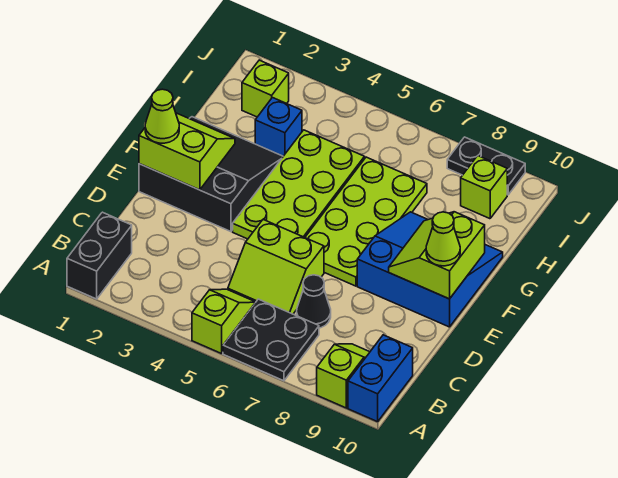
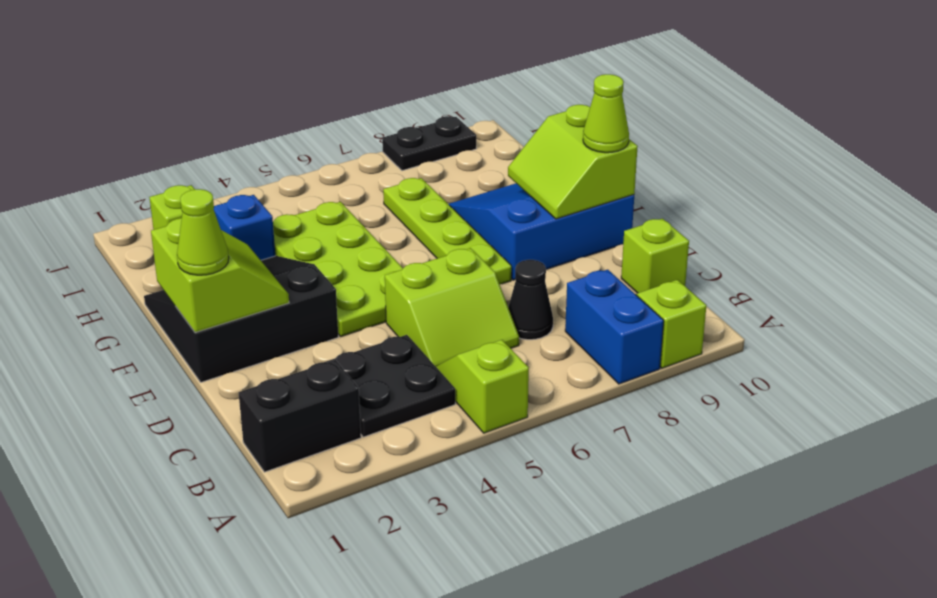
black 1x2 brick [67,212,132,299] -> black 1x2 brick turned to [239,360,361,472]
black 2x2 plate [223,299,319,381] -> black 2x2 plate moved to [326,335,455,437]
blue 1x2 brick [348,335,413,422] -> blue 1x2 brick moved to [565,270,664,384]
lime 2x2 slope [139,113,235,190] -> lime 2x2 slope turned to [151,218,289,333]
lime 2x4 plate [305,157,427,286] -> lime 1x4 plate [383,178,511,284]
lime 1x1 brick [461,156,507,219] -> lime 1x1 brick moved to [621,219,689,293]

